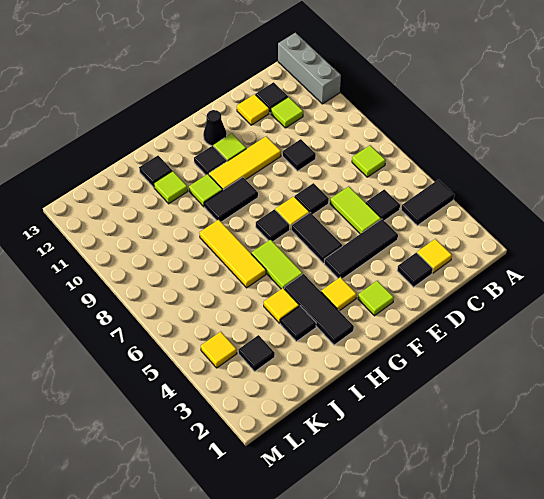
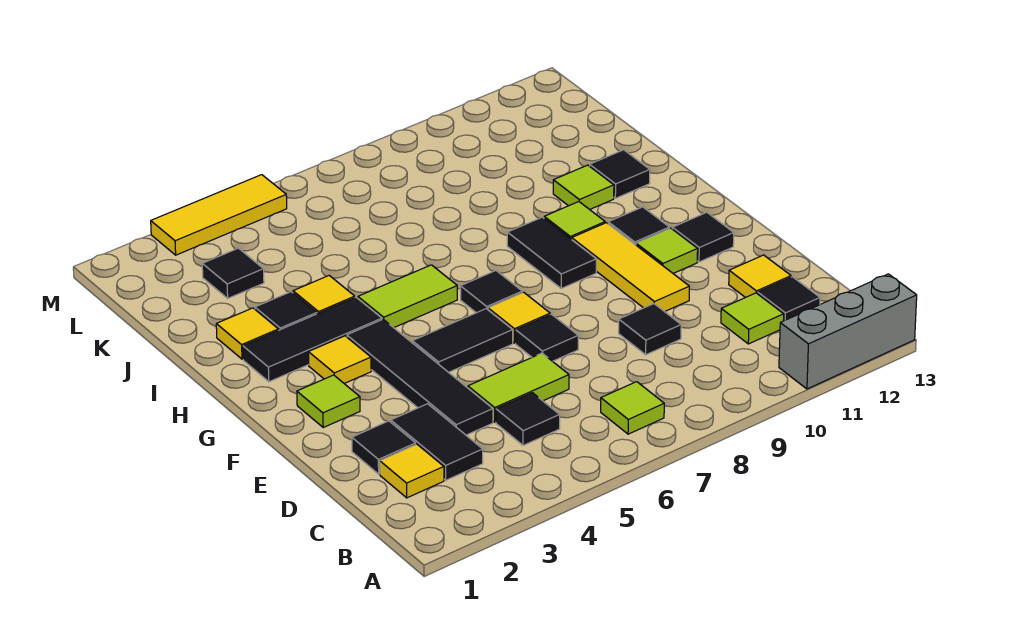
black 1x2 tile [401,180,455,226] -> black 1x2 tile moved to [391,404,483,480]
black 1x3 tile [324,219,398,279] -> black 1x4 tile [347,319,493,435]
black 1x1 cone [203,110,227,146] -> black 1x1 tile [672,212,734,262]
yellow 1x3 tile [200,220,266,288] -> yellow 1x3 tile moved to [151,175,287,255]
yellow 1x1 tile [201,332,237,368] -> yellow 1x1 tile moved to [216,308,278,359]

